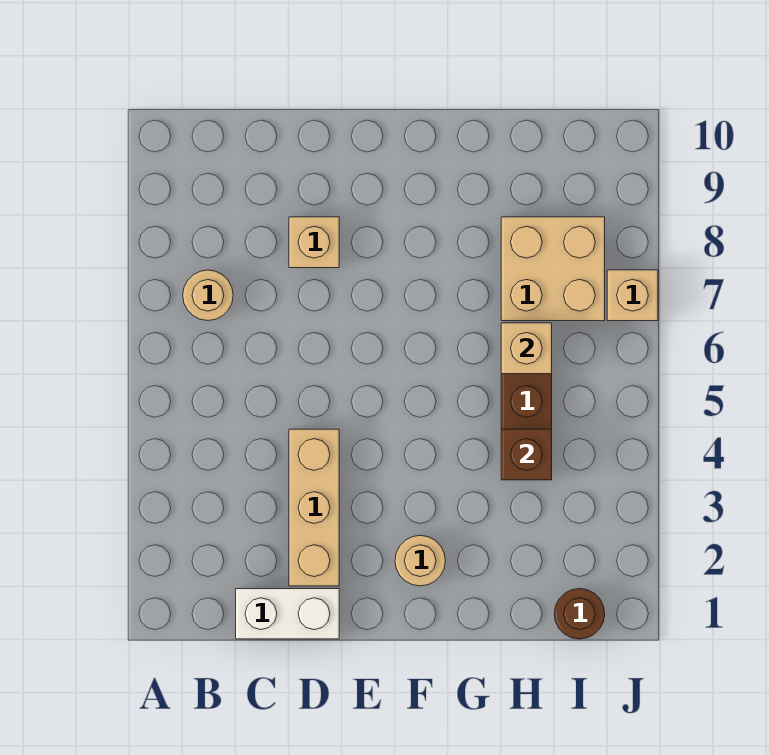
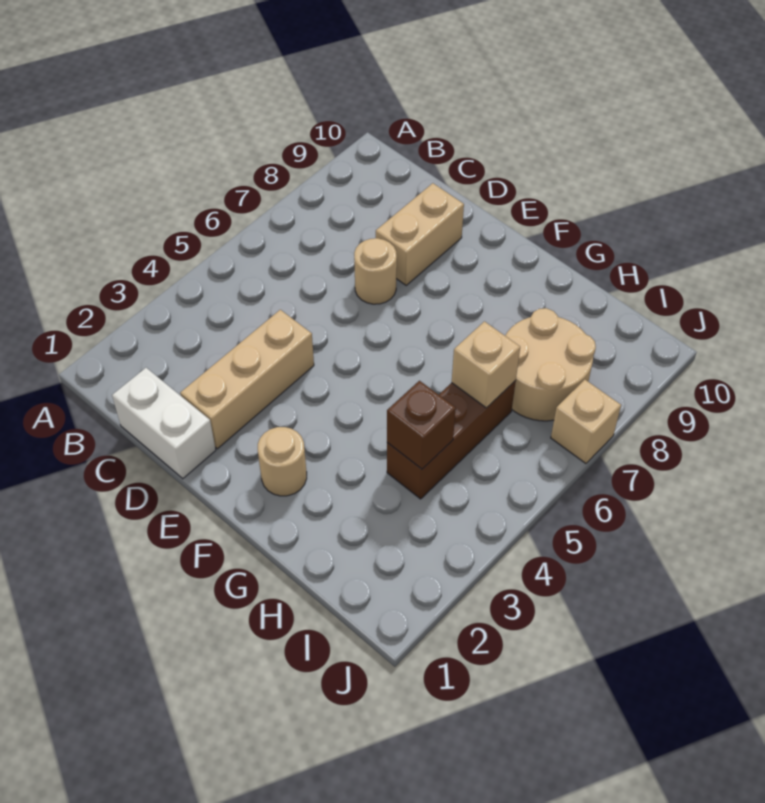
tan 1x1 round brick [183,270,233,321] -> tan 1x1 round brick moved to [354,238,397,304]
tan 1x1 brick [289,217,339,268] -> tan 1x2 brick [376,183,464,285]
tan 2x2 brick [501,217,605,321] -> tan 2x2 round brick [505,308,596,421]
brown 1x1 round brick [554,589,605,639] -> none

